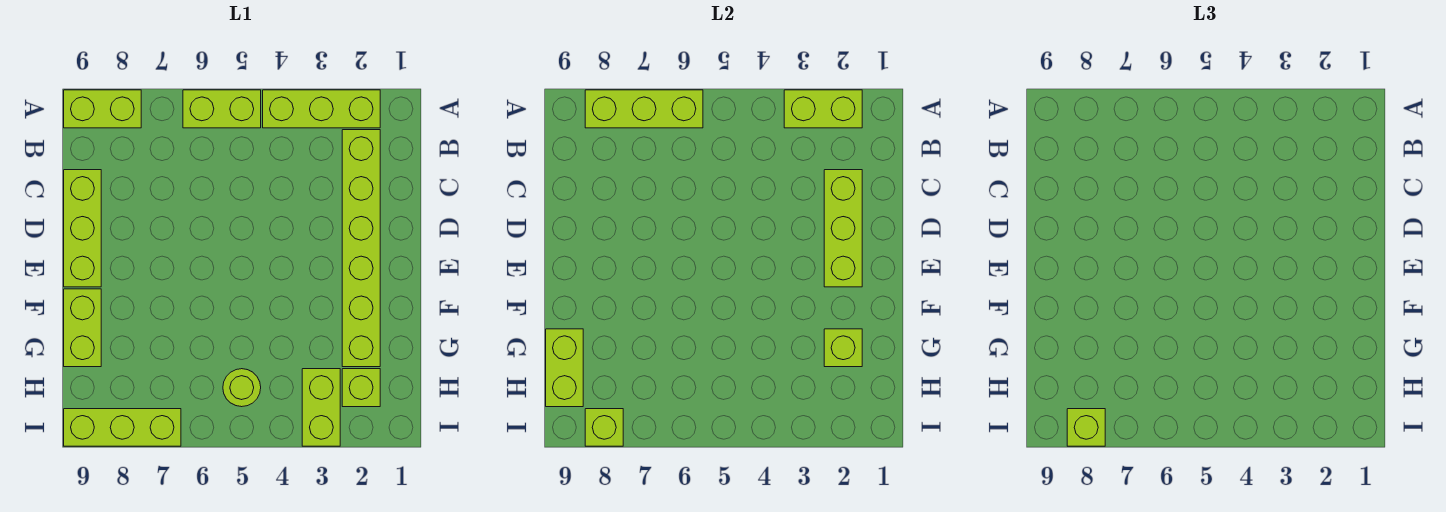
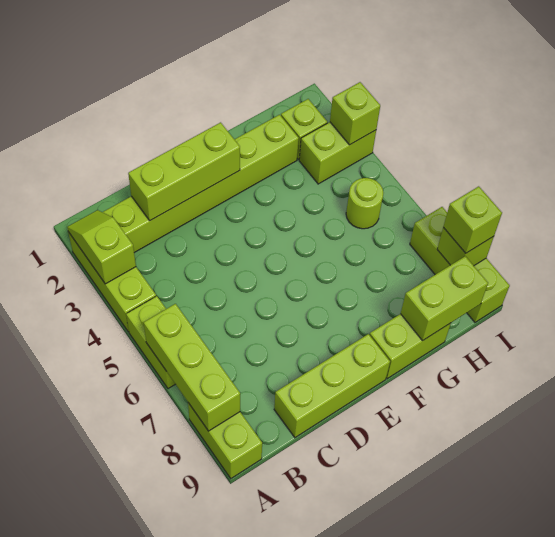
lime 1x2 brick [784,90,862,128] -> lime 1x2 slope [67,210,136,284]
lime 1x1 brick [824,329,862,367] -> lime 1x1 brick moved to [330,82,380,145]

